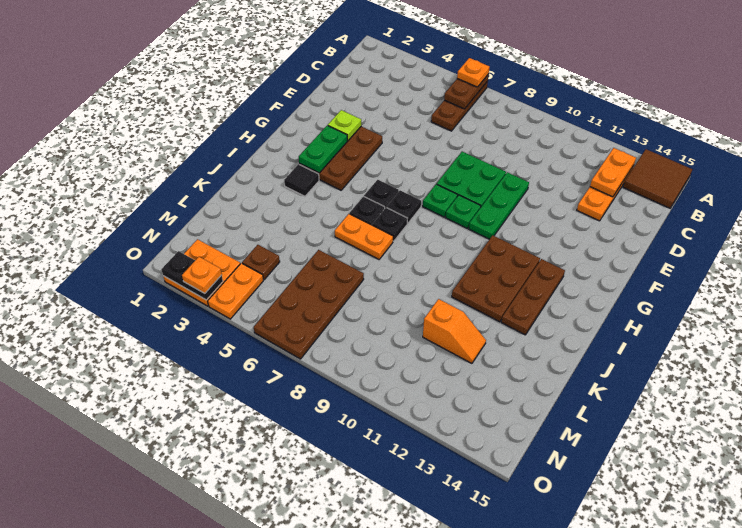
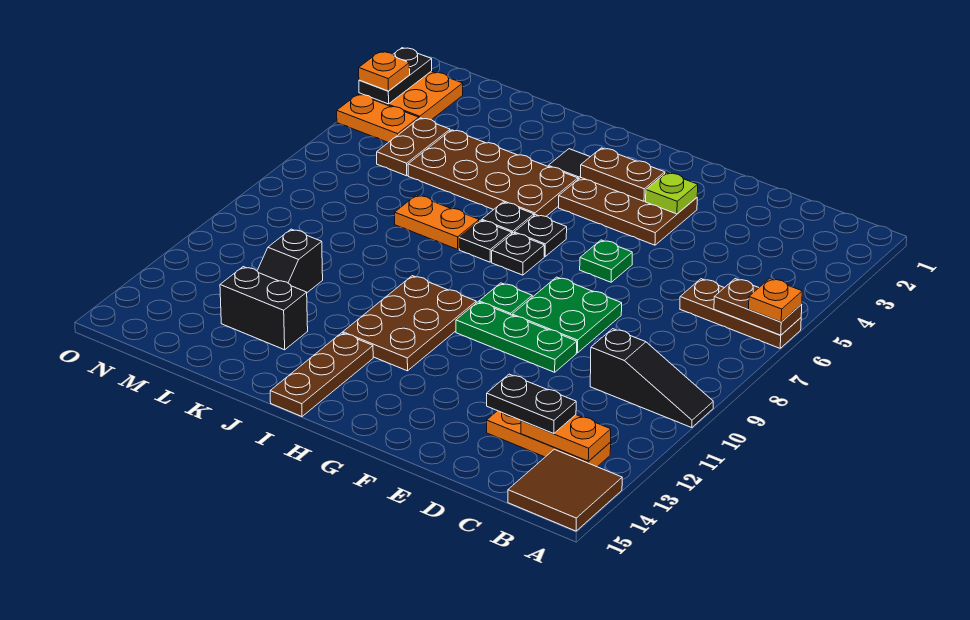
none -> black 1x3 slope [590,329,713,428]
none -> black 1x2 plate [487,374,576,434]
green 1x2 plate [299,125,347,173] -> brown 1x2 plate [581,148,665,201]
green 1x1 plate [423,184,458,217] -> green 1x1 plate moved to [580,240,632,282]
brown 2x3 plate [452,235,540,322] -> brown 2x3 plate turned to [343,276,476,371]
brown 1x3 plate [501,259,565,335] -> brown 1x3 plate turned to [270,333,373,416]
orange 1x2 plate [335,214,393,259] -> orange 1x2 plate turned to [395,195,479,249]
none -> black 1x2 brick [220,267,308,350]
brown 2x4 plate [254,250,364,359] -> brown 2x4 plate moved to [408,130,578,216]
orange 1x2 slope [423,299,486,363] -> black 1x2 slope [257,229,323,292]
brown 1x1 plate [242,245,280,280] -> brown 1x2 plate [377,118,450,176]

